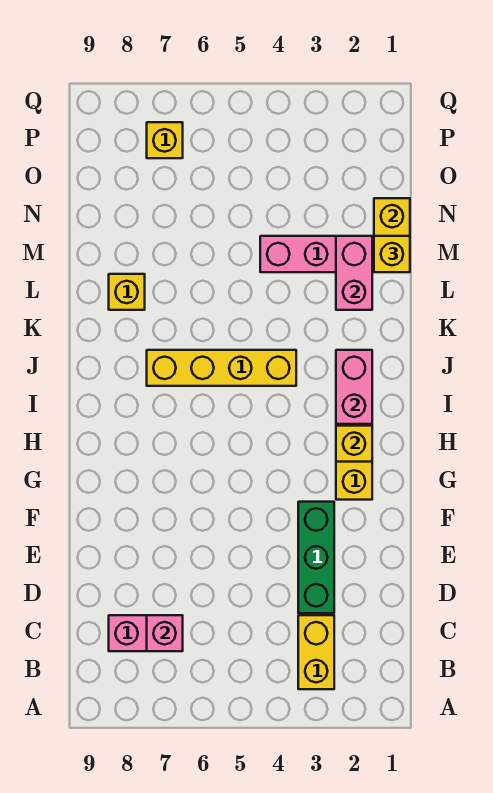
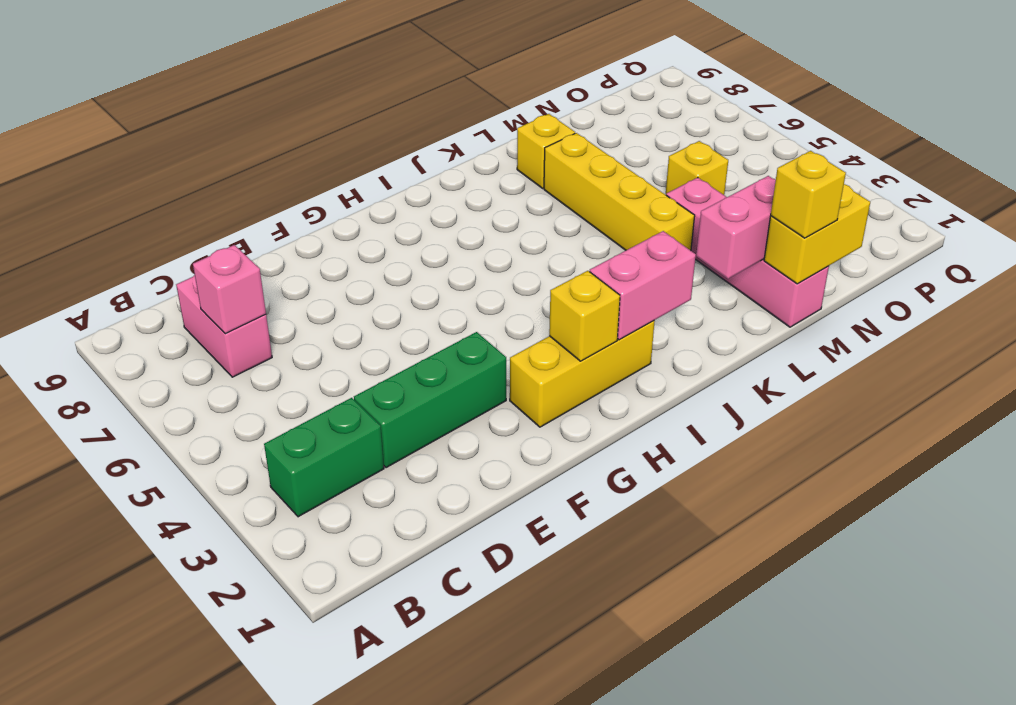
yellow 1x2 brick [298,615,334,689] -> green 1x2 brick [264,398,384,517]
yellow 1x4 brick [147,350,296,386] -> yellow 1x4 brick moved to [544,133,695,251]
yellow 1x1 brick [147,122,183,158] -> yellow 1x1 brick moved to [666,141,728,195]

